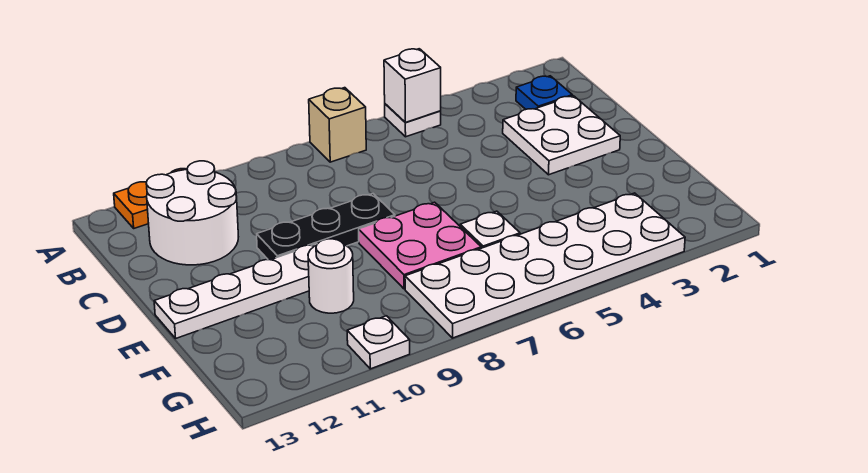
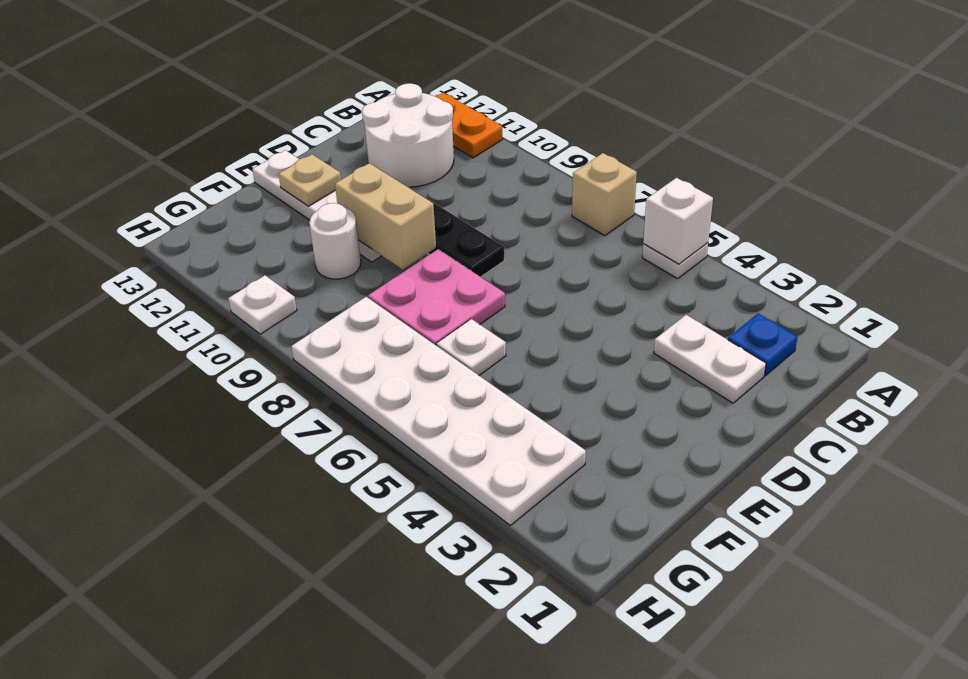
white 2x2 plate [503,96,620,175] -> white 1x2 plate [654,315,766,403]
none -> tan 1x2 brick [335,163,436,269]
none -> tan 1x1 plate [279,154,341,206]

